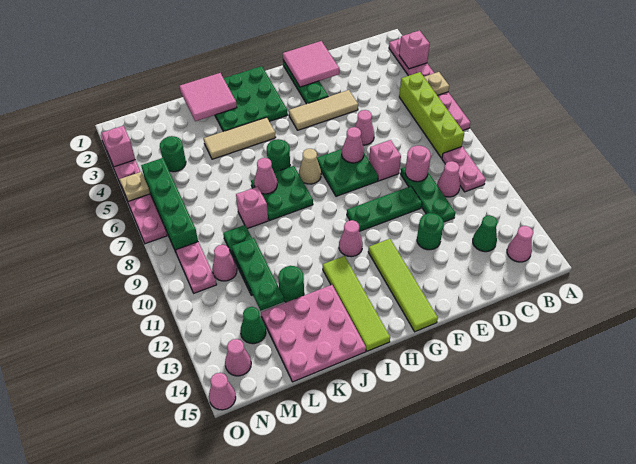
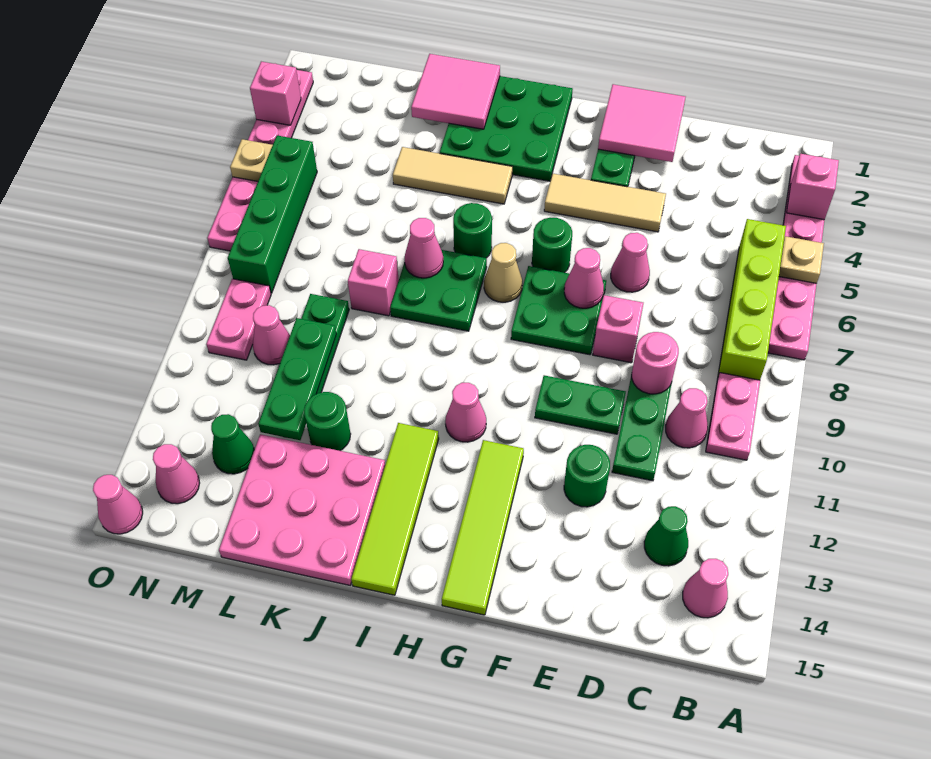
green 1x3 plate [347,186,422,231] -> green 1x2 plate [535,375,626,434]
green 1x1 round brick [160,136,186,172] -> green 1x1 round brick moved to [532,218,572,273]

